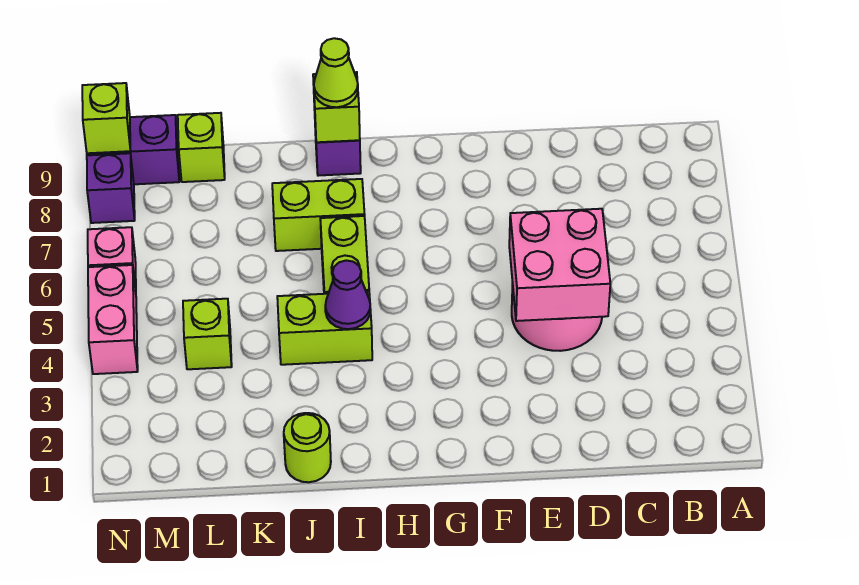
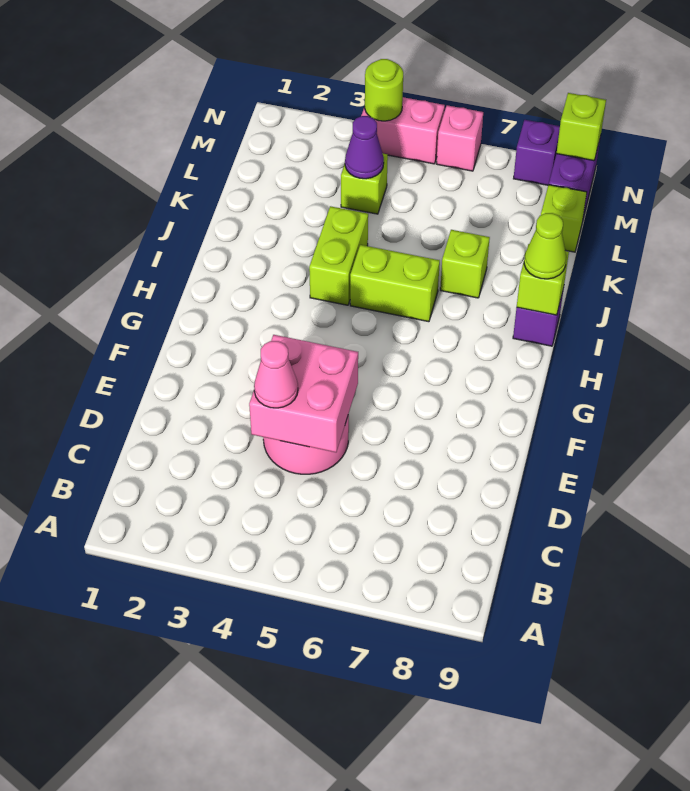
none -> pink 1x1 cone [254,341,298,408]
purple 1x1 cone [325,260,371,329] -> purple 1x1 cone moved to [345,116,384,179]
lime 1x2 brick [272,179,365,251] -> lime 1x1 brick [440,230,490,298]
lime 1x1 round brick [284,413,331,482] -> lime 1x1 round brick moved to [365,59,403,121]

